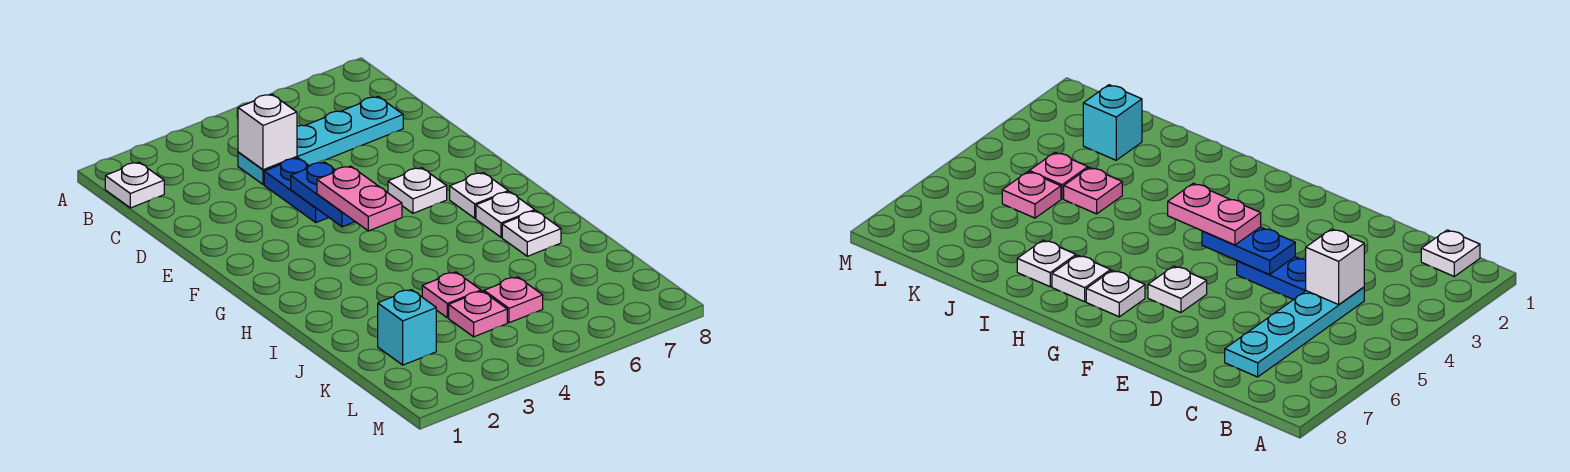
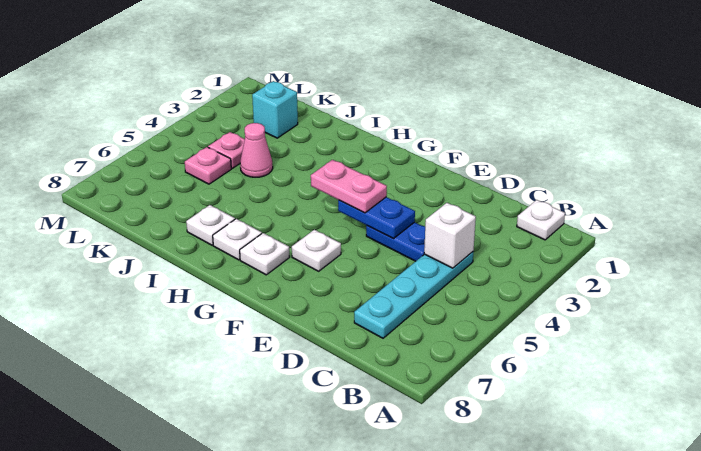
pink 1x1 plate [422,272,481,318] -> pink 1x1 cone [240,123,273,177]

